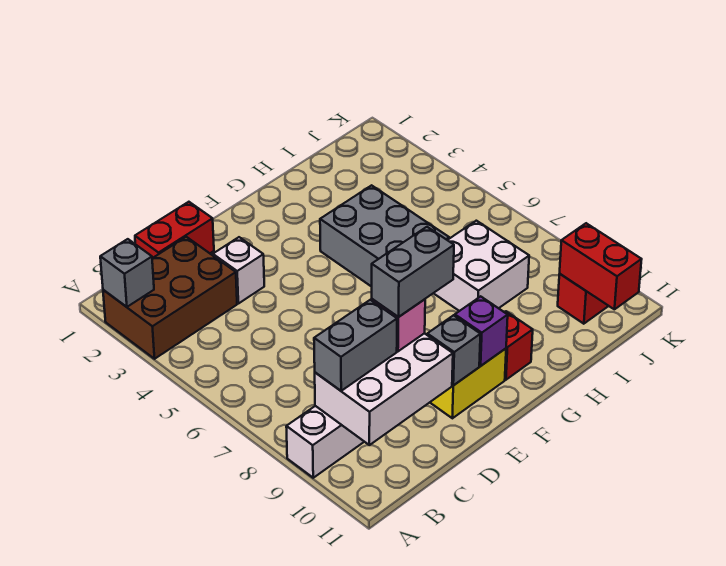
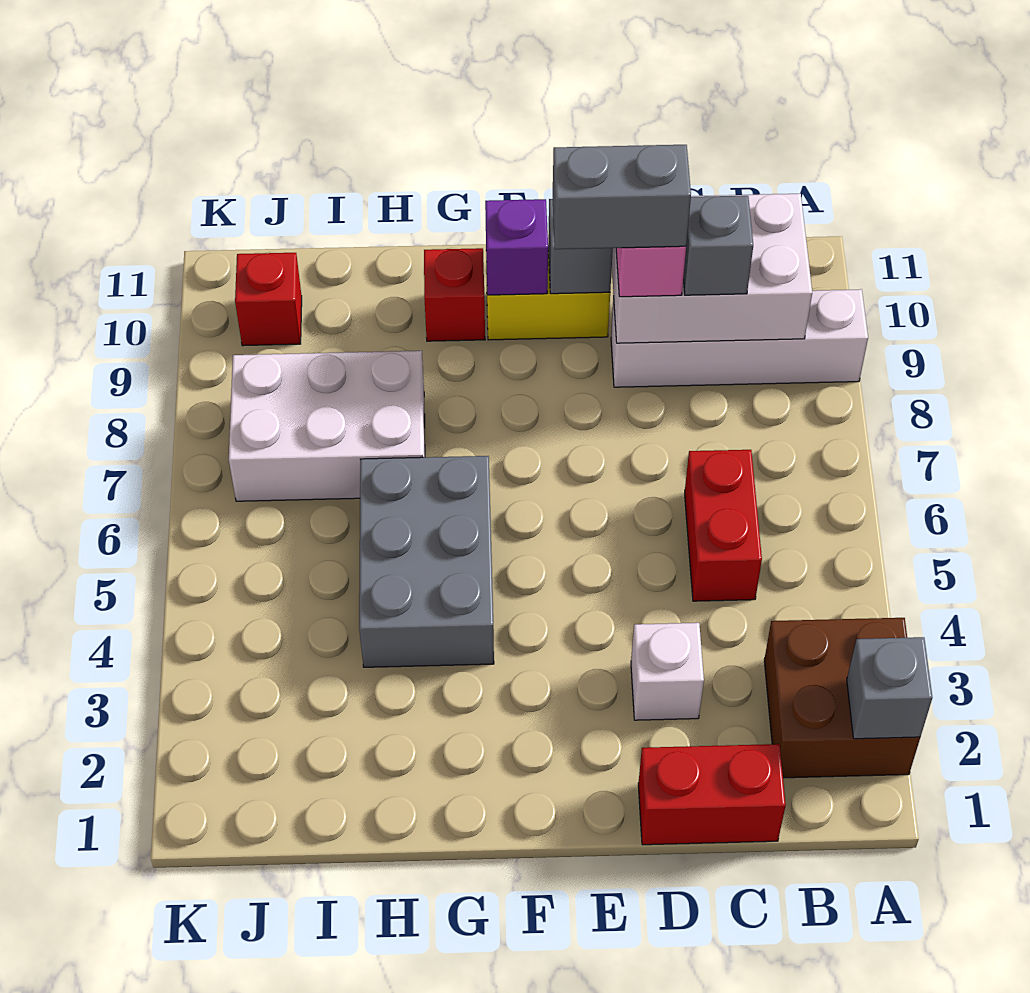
brown 2x3 brick [103,237,237,359] -> brown 2x2 brick [764,618,920,778]
grey 1x2 brick [314,300,397,391] -> grey 1x1 brick [683,196,753,295]
white 2x2 brick [434,221,529,311] -> white 2x3 brick [229,351,425,501]
red 1x2 brick [560,223,642,309] -> red 1x2 brick moved to [685,450,762,601]

